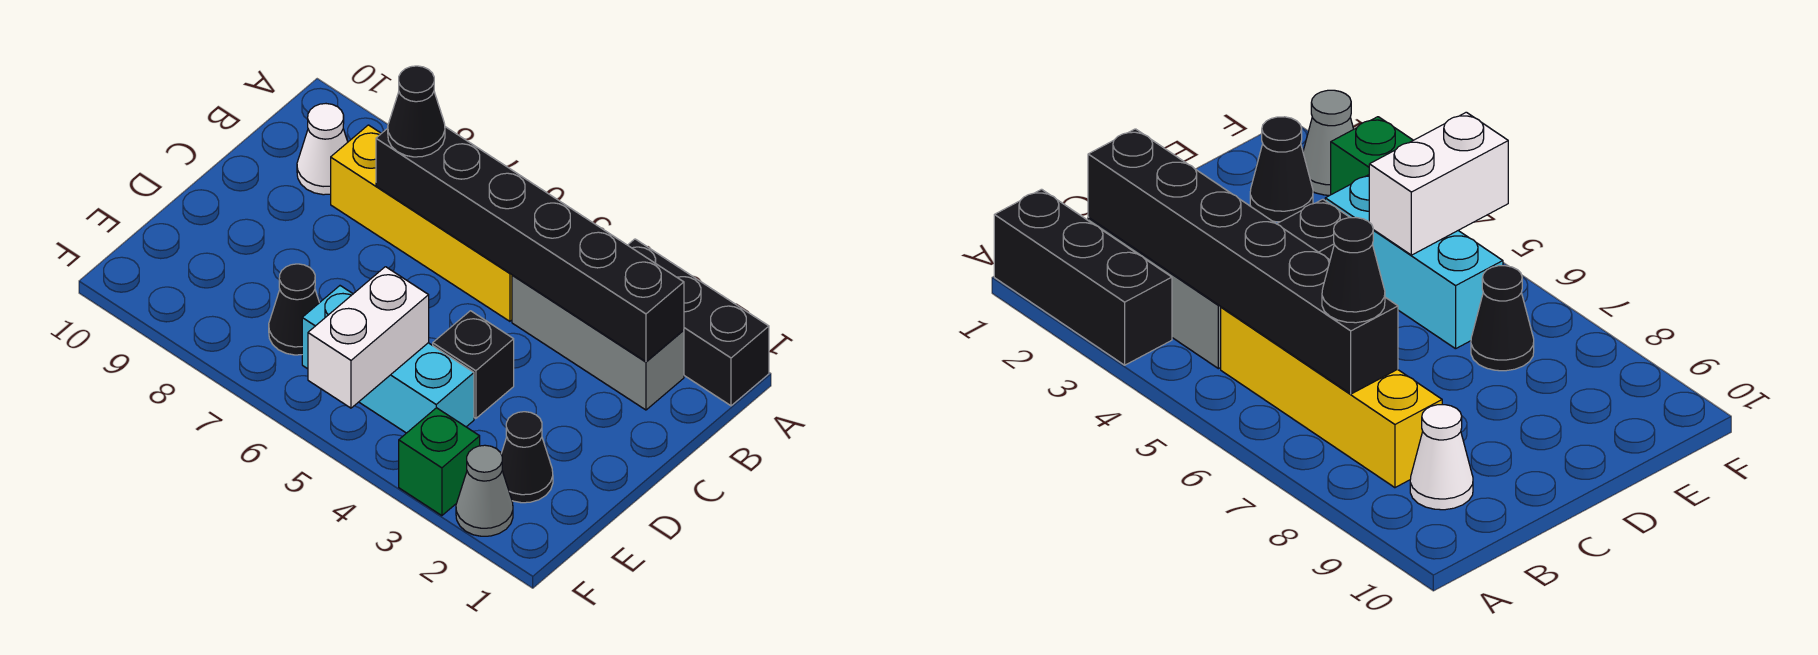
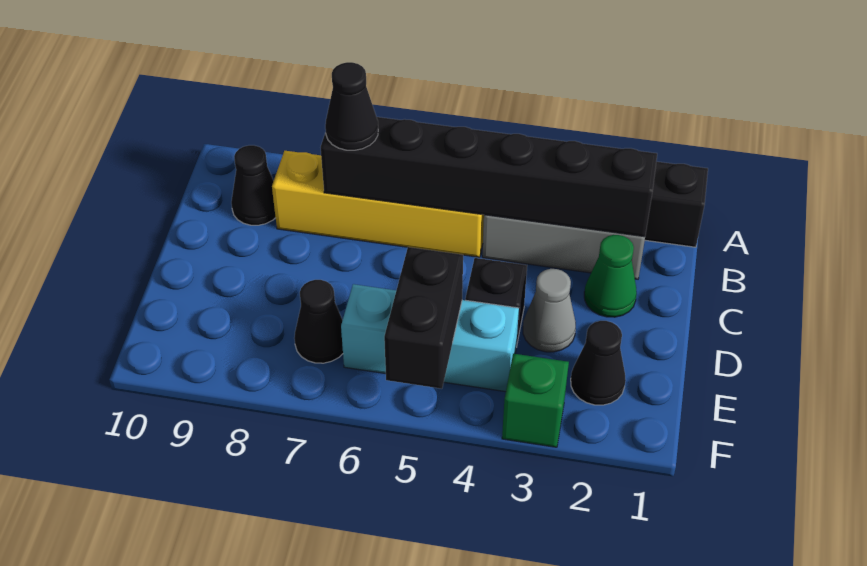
white 1x1 cone [297,104,348,195] -> black 1x1 cone [231,145,276,225]
none -> green 1x1 cone [584,235,637,317]
white 1x2 brick [308,267,429,408] -> black 1x2 brick [384,247,463,389]
grey 1x1 cone [456,445,513,536] -> grey 1x1 cone moved to [523,269,576,352]

